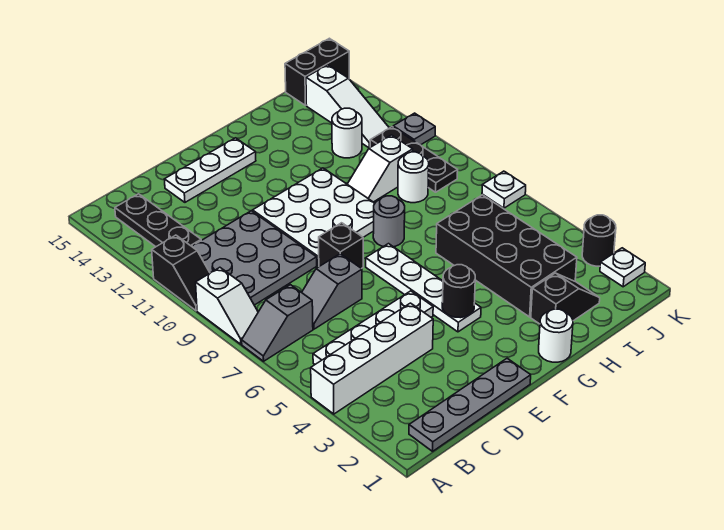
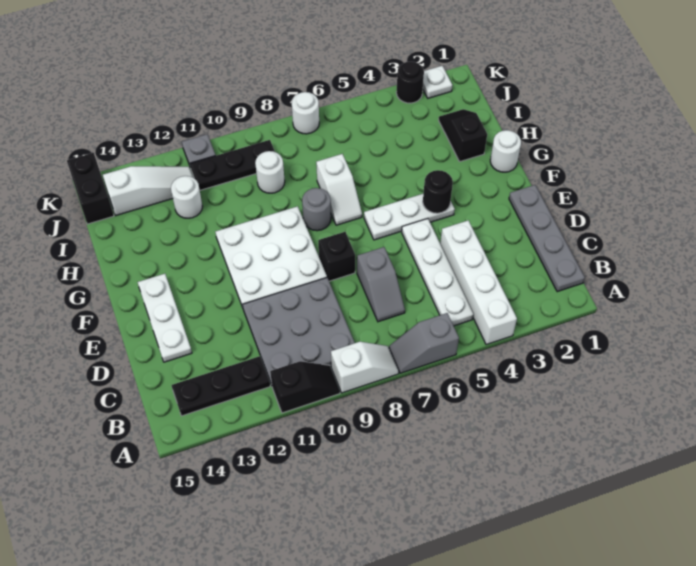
grey 1x2 slope [242,285,313,361] -> grey 1x2 slope turned to [389,313,459,373]
white 1x4 plate [366,244,481,332] -> white 1x3 plate [364,194,455,240]
black 2x4 brick [436,195,577,317] -> none
white 1x2 slope [347,135,413,202] -> white 1x2 slope moved to [316,154,362,225]
white 1x1 plate [482,171,526,208] -> white 1x1 round brick [292,92,319,134]

